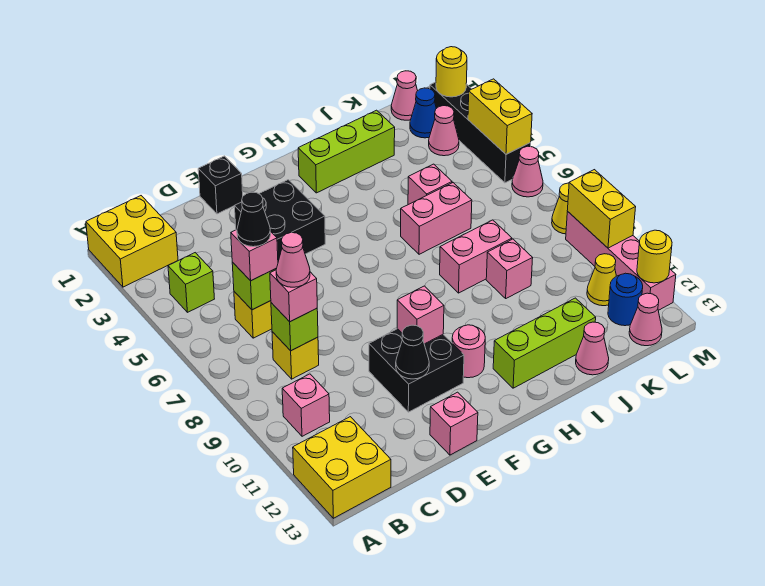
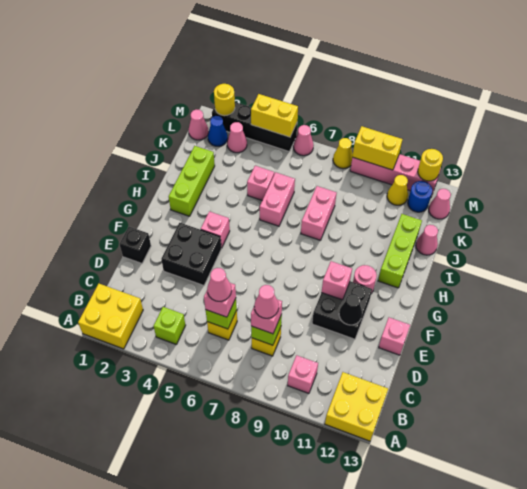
black 1x1 cone [237,192,271,247] -> pink 1x1 cone [207,268,231,301]
pink 1x1 brick [486,239,533,298] -> pink 1x1 brick moved to [201,211,230,248]

